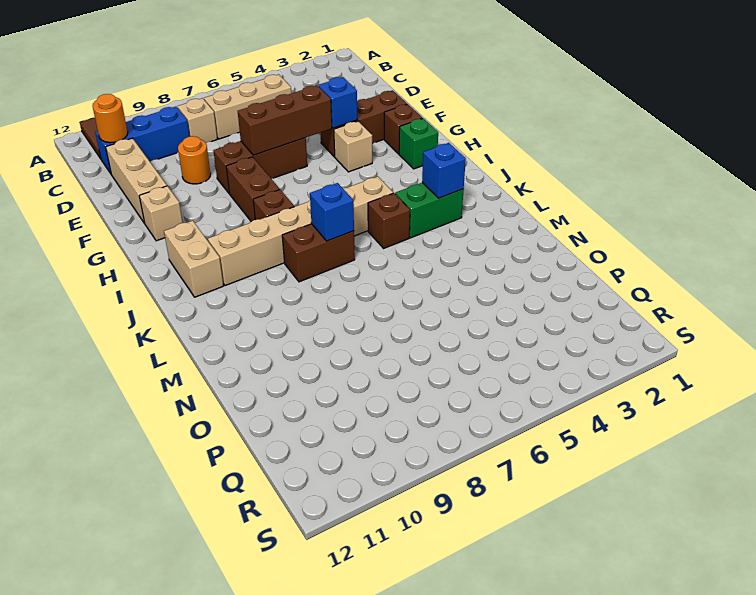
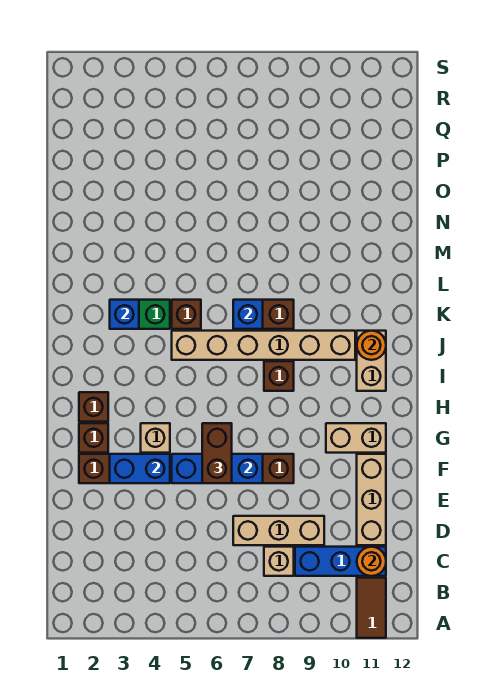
tan 1x3 brick [204,74,291,139] -> tan 1x3 brick moved to [233,516,324,545]
orange 1x1 round brick [178,136,211,184] -> orange 1x1 round brick moved to [357,331,386,360]
blue 1x1 brick [318,77,357,128] -> blue 1x2 brick [110,454,170,483]
brown 1x3 brick [238,85,332,155] -> blue 1x3 brick [172,454,263,483]
brown 1x2 brick [226,157,280,222] -> brown 1x2 brick moved to [202,423,232,483]
tan 1x1 brick [139,186,183,241] -> tan 1x2 brick [326,423,386,453]
green 1x1 brick [399,118,438,169] -> brown 1x1 brick [79,392,108,422]

